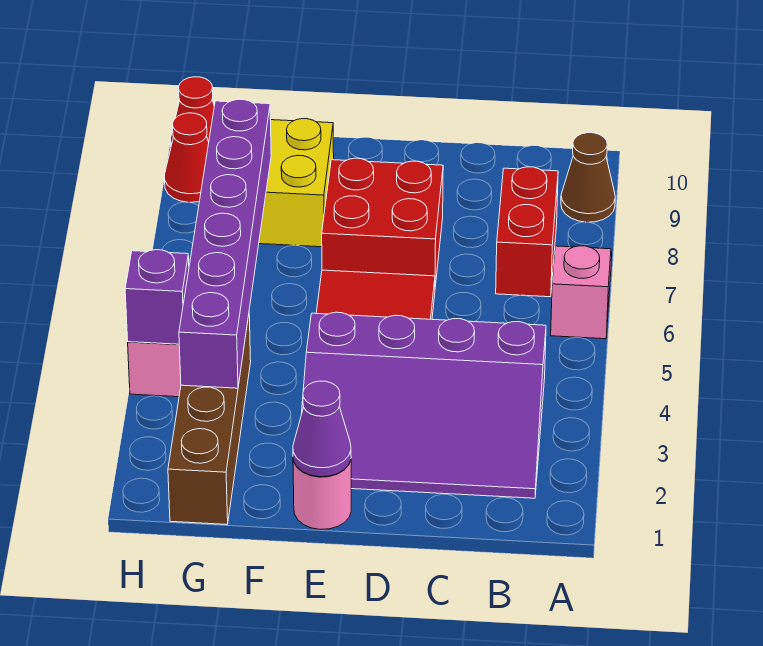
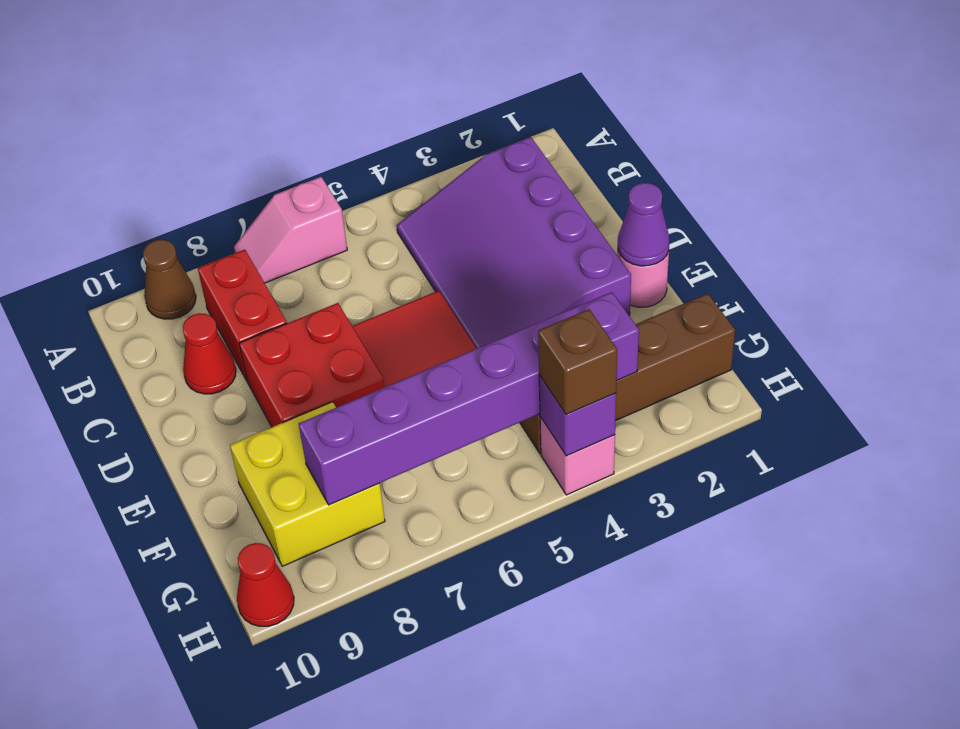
purple 3x4 slope [301,312,546,498] -> purple 3x4 slope turned to [397,137,631,348]
red 1x2 brick [496,167,558,297] -> red 1x2 brick turned to [198,250,287,381]
none -> brown 1x1 brick [538,309,617,415]
red 1x1 cone [165,113,209,202] -> red 1x1 cone moved to [183,313,236,394]

